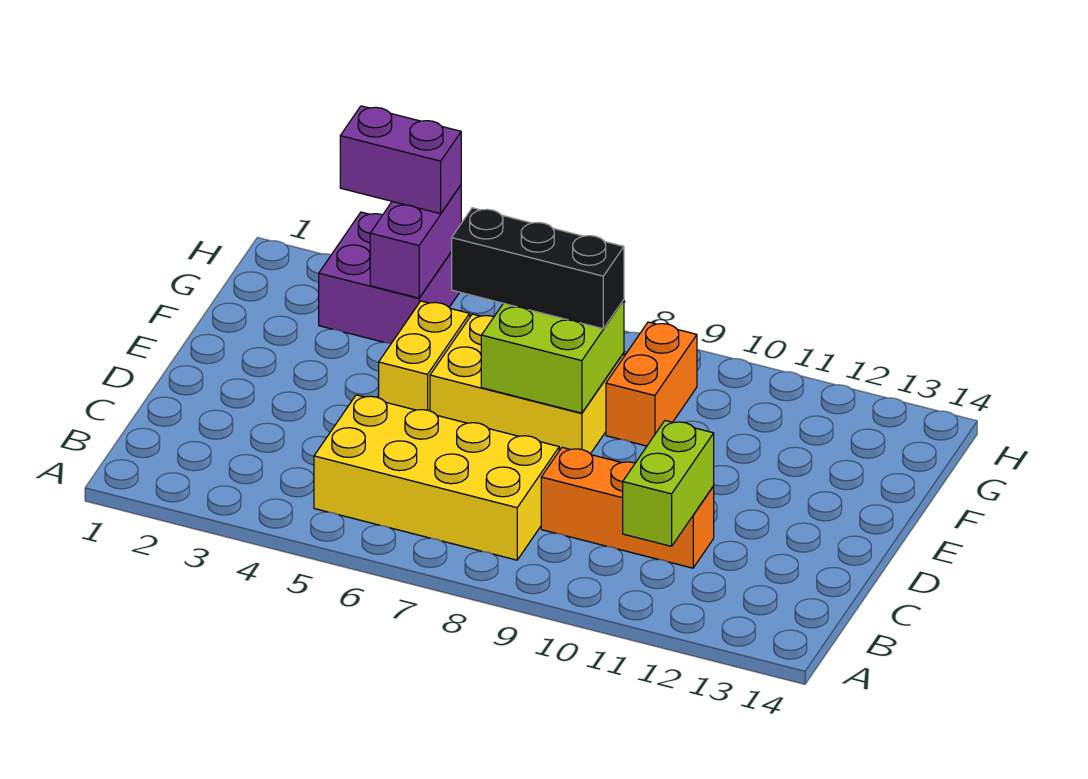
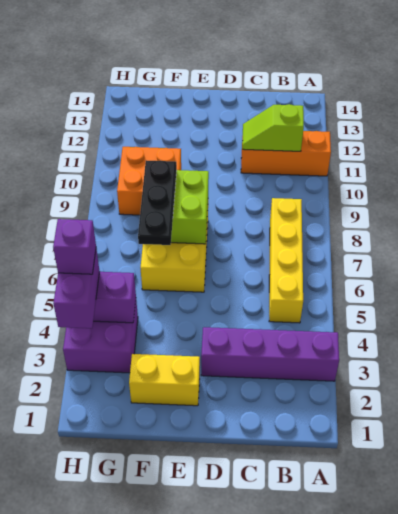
none -> purple 1x4 brick [201,327,339,381]
yellow 2x4 brick [314,395,559,560] -> yellow 1x4 brick [269,198,303,323]
lime 1x2 brick [623,421,714,546] -> lime 1x2 slope [242,104,304,151]
orange 1x3 brick [541,447,714,568] -> orange 1x3 brick turned to [241,131,331,176]
yellow 1x2 brick [379,301,470,411] -> yellow 1x2 brick moved to [129,354,200,406]
black 1x3 brick [451,208,624,329] -> black 1x3 plate [138,160,177,245]
orange 1x2 brick [606,322,697,446] -> orange 2x2 brick [117,147,181,215]
none -> purple 1x1 brick [53,219,96,274]

